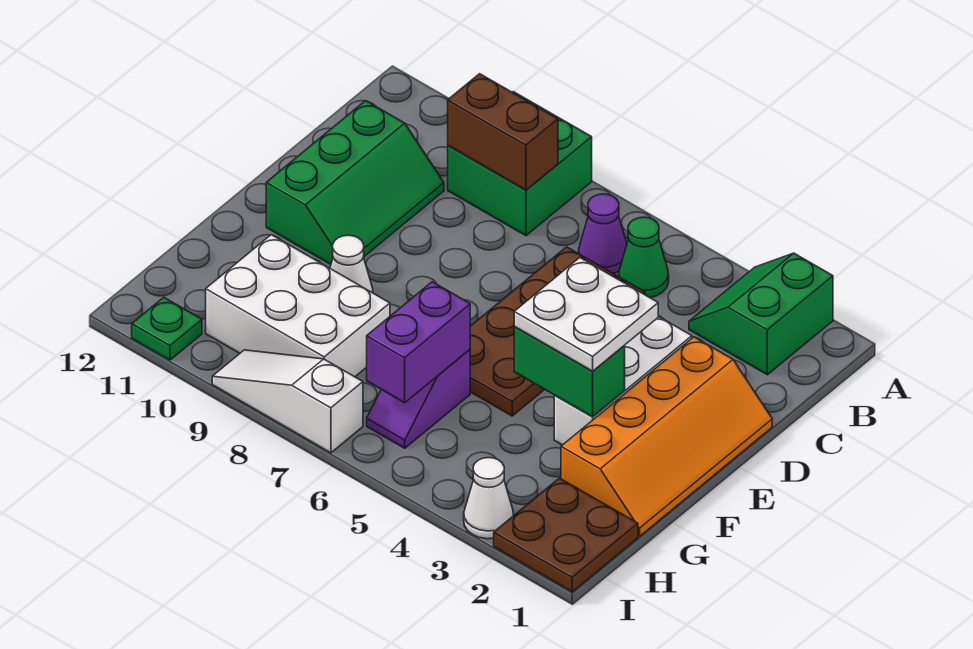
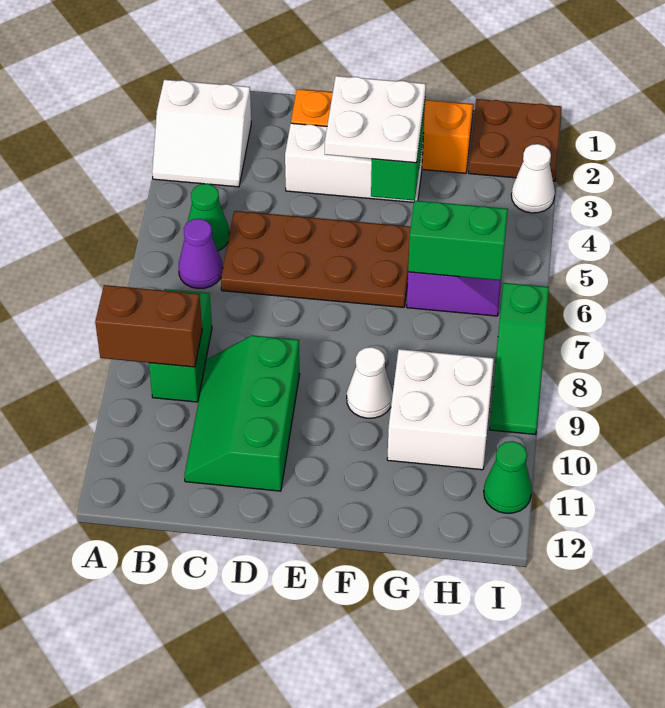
green 2x2 slope [689,253,833,375] -> white 2x2 slope [152,80,251,187]
green 2x2 brick [448,92,592,236] -> green 1x2 brick [149,289,212,402]
brown 1x2 brick [448,74,558,190] -> brown 1x2 brick turned to [95,285,202,367]
green 2x3 slope [266,101,444,264] -> green 2x3 slope turned to [184,335,300,491]
purple 1x2 brick [367,282,470,403] -> green 1x2 brick [408,200,508,280]
white 2x3 brick [206,235,390,377] -> white 2x2 brick [387,349,494,470]
white 1x3 slope [212,350,363,453] -> green 1x3 slope [490,283,549,435]
green 1x1 plate [132,297,202,360] -> green 1x1 cone [484,441,532,513]

